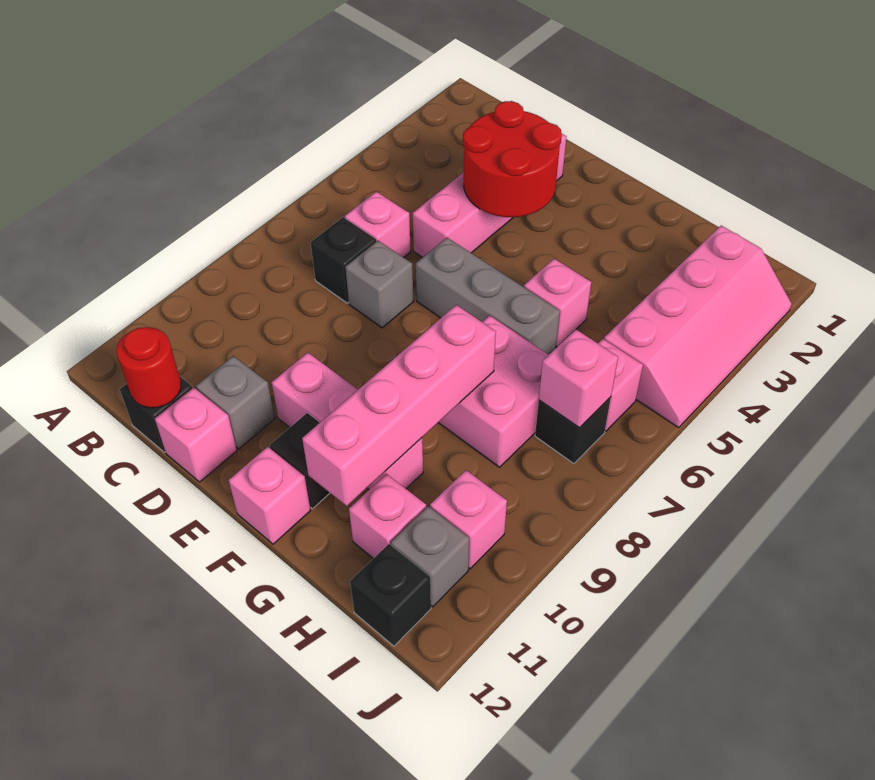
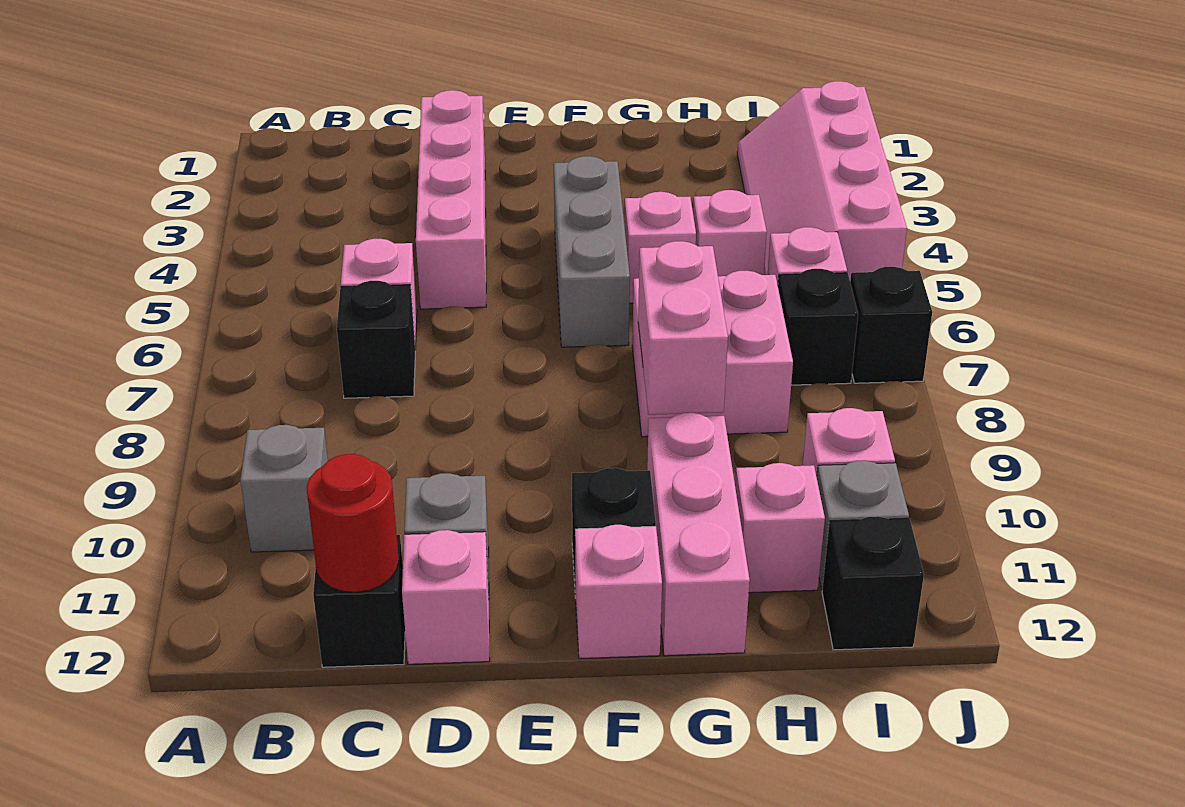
red 2x2 round brick [463,101,562,217] -> none
grey 1x1 brick [346,241,414,328] -> grey 1x1 brick moved to [240,425,328,552]
grey 1x3 brick [416,238,560,355] -> grey 1x3 brick turned to [554,156,630,347]
pink 1x3 brick [272,352,423,489] -> pink 1x3 brick turned to [647,413,750,656]
pink 1x4 brick [302,305,496,506] -> pink 1x2 brick [638,241,728,415]
pink 2x4 slope [604,226,792,428] -> pink 2x4 slope turned to [737,81,907,280]
pink 1x1 brick [539,330,618,428] -> pink 1x1 brick moved to [693,190,767,276]
none -> black 1x1 brick [850,267,932,383]

